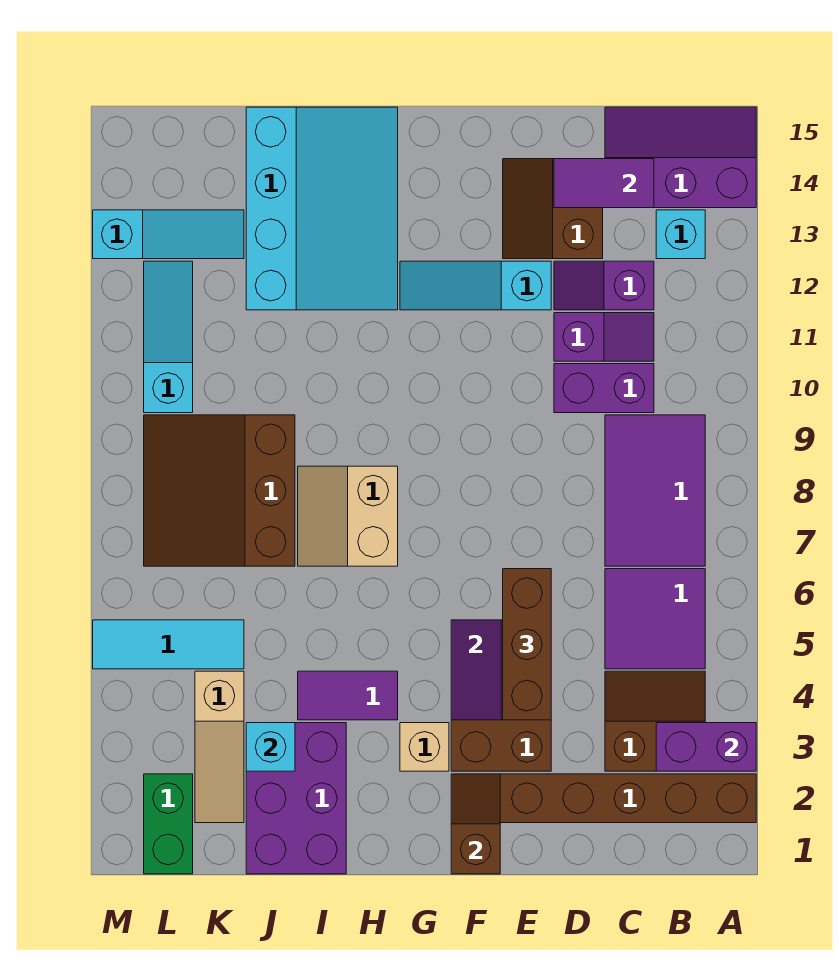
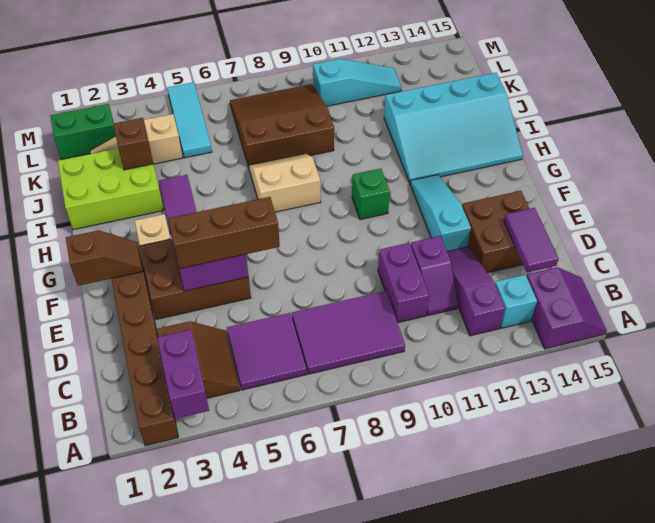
purple 2x3 slope [605,107,756,208] -> purple 2x2 slope [526,267,607,349]
purple 1x2 slope [554,261,654,310] -> purple 1x3 slope [447,247,505,336]
brown 2x2 slope [503,159,603,259] -> brown 2x2 brick [462,191,530,273]
none -> green 1x1 brick [352,168,390,220]
purple 2x3 brick [246,723,346,874] -> lime 2x3 brick [58,148,164,230]
cyan 1x1 brick [246,723,295,771] -> brown 1x1 brick [113,118,153,170]
cyan 1x3 slope [93,210,244,259] -> none

